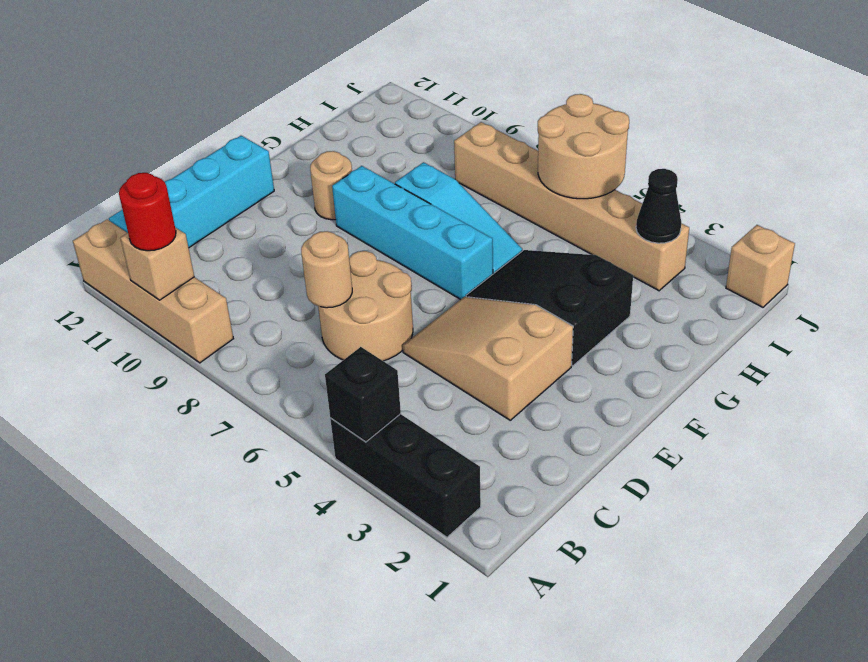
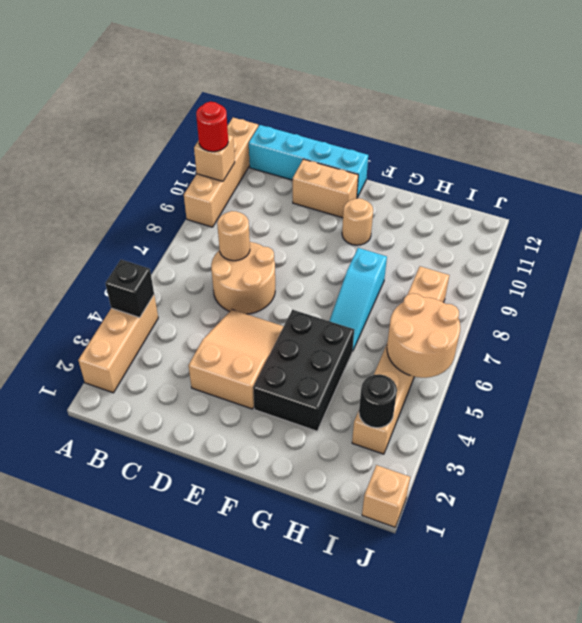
black 1x3 brick [330,414,481,537] -> tan 1x3 brick [78,295,158,393]
none -> tan 1x2 brick [293,159,358,218]
black 2x3 slope [466,250,633,366] -> black 2x3 brick [253,310,354,431]
cyan 1x4 brick [332,166,493,300] -> none
black 1x1 cone [636,169,681,243] -> black 1x1 round brick [359,374,397,428]

